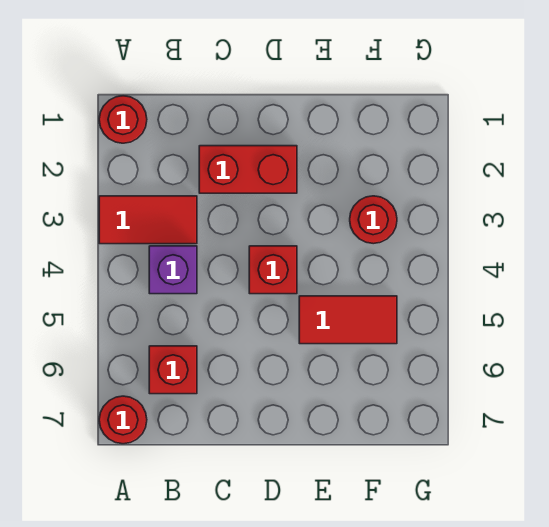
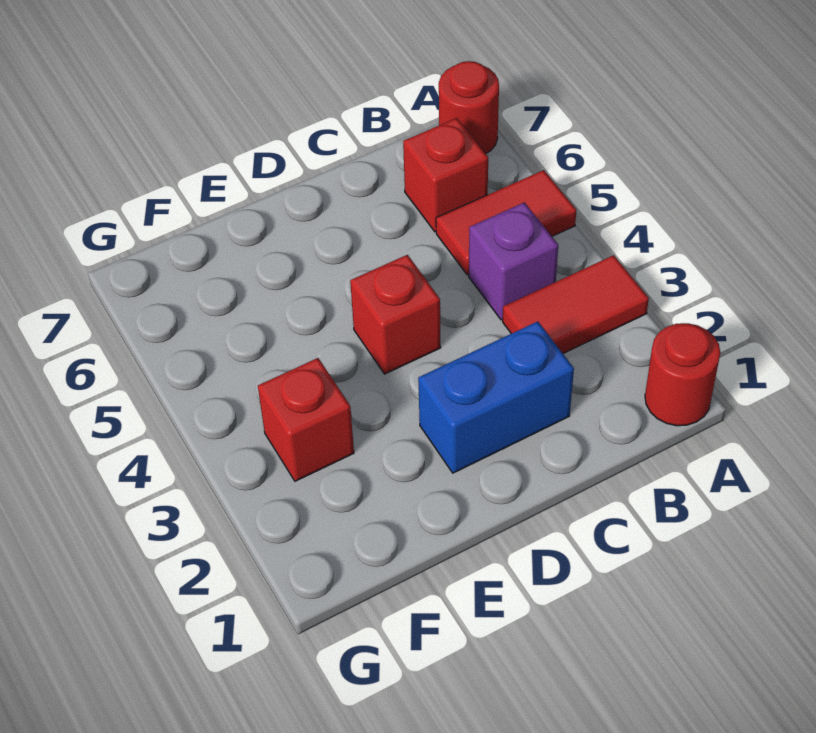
red 1x2 brick [199,146,297,193] -> blue 1x2 brick [418,321,574,473]
red 1x2 tile [299,296,397,344] -> red 1x2 tile moved to [436,170,576,275]
red 1x1 round brick [350,196,397,244] -> red 1x1 brick [258,358,354,481]

